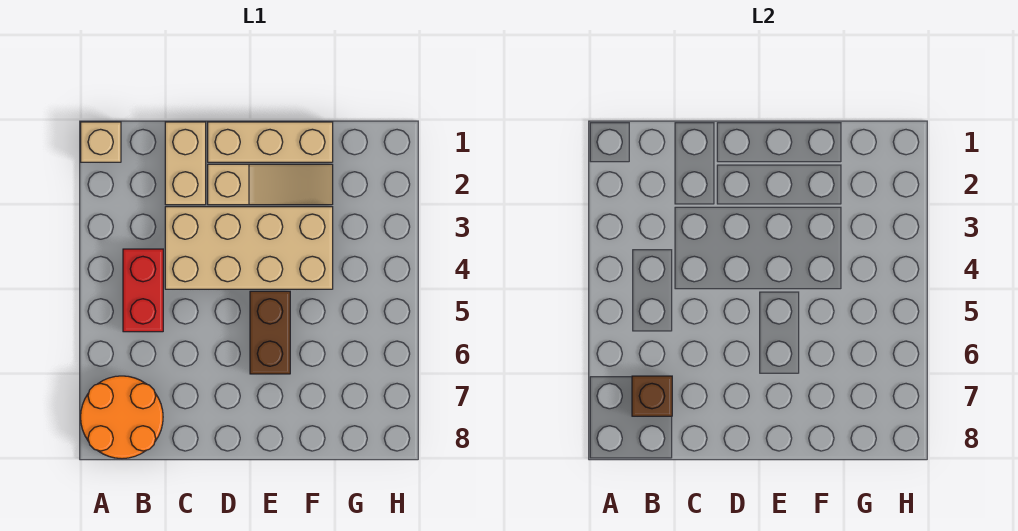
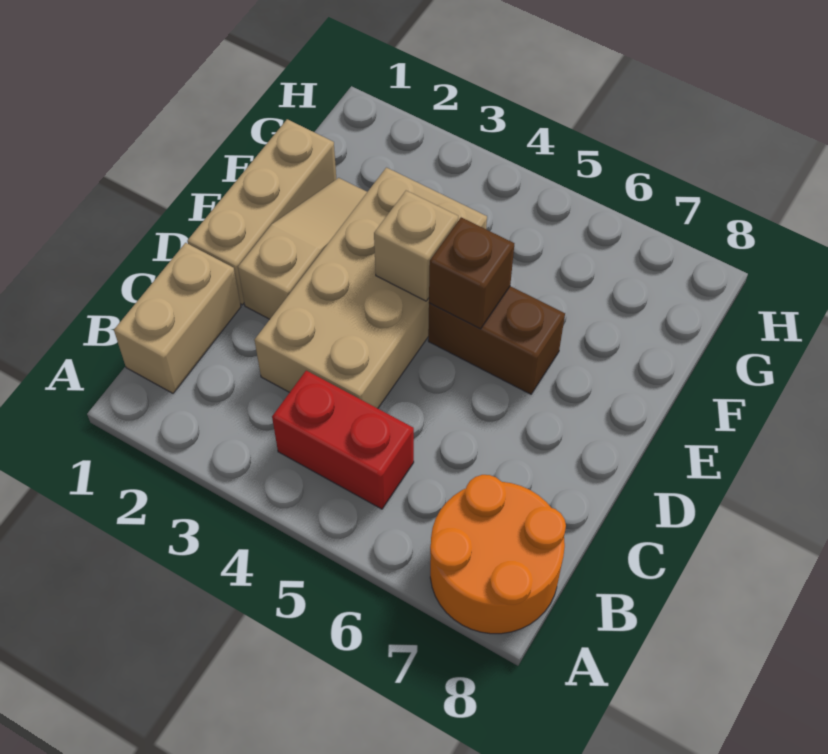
tan 1x1 brick [81,122,121,162] -> tan 1x1 brick moved to [374,191,458,301]
brown 1x1 brick [632,376,672,416] -> brown 1x1 brick moved to [429,217,514,329]
tan 1x2 brick [165,122,206,205] -> tan 1x2 brick turned to [114,243,241,393]

